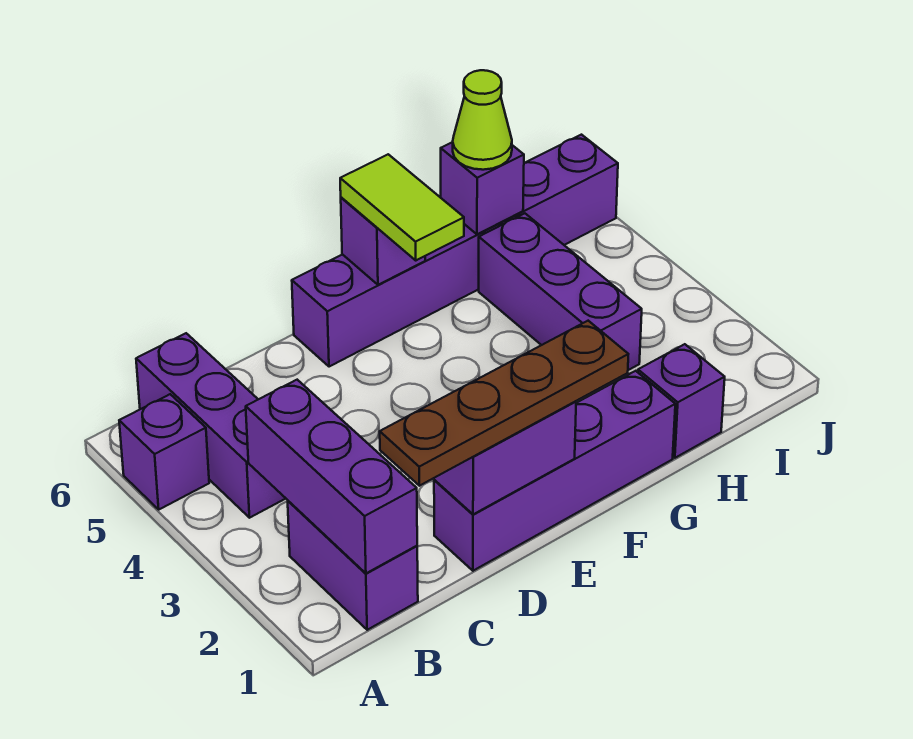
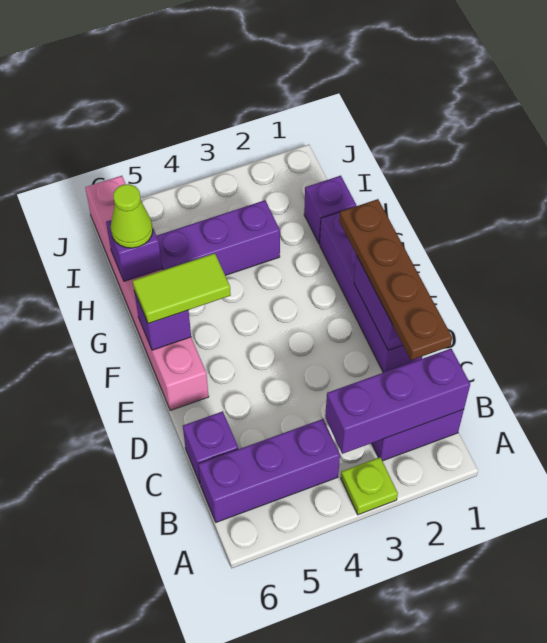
none -> lime 1x1 plate [341,457,398,515]
purple 1x1 brick [119,394,209,509] -> purple 1x1 brick moved to [183,411,238,483]
purple 1x6 brick [292,135,618,367] -> pink 1x6 brick [85,176,209,411]

